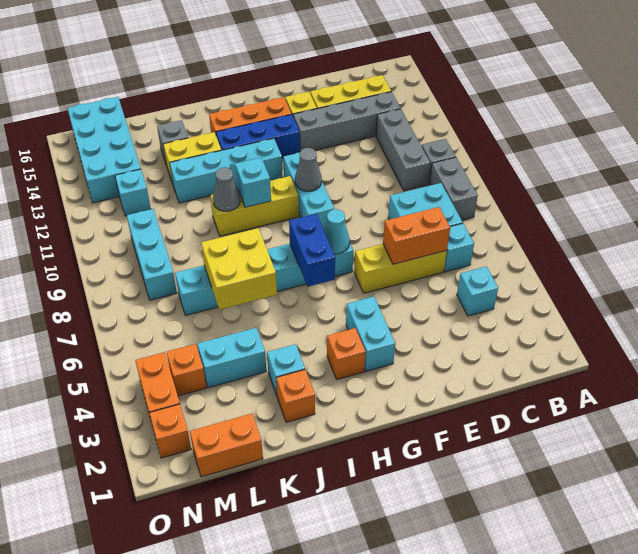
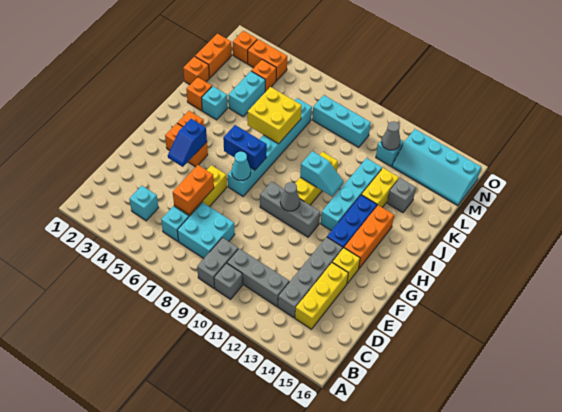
grey 1x2 brick [429,157,478,220] -> grey 1x2 brick turned to [197,238,238,288]
none -> blue 1x2 slope [168,119,207,167]
cyan 1x2 brick [346,296,395,371] -> orange 1x2 brick [165,123,208,167]
cyan 1x3 brick [283,153,334,230] -> grey 1x3 brick [260,182,320,237]
grey 1x1 cone [213,167,240,211] -> grey 1x1 cone moved to [381,121,401,150]
none -> orange 1x1 brick [183,57,209,85]
cyan 2x4 brick [68,97,141,203] -> cyan 2x4 slope [392,129,481,206]

